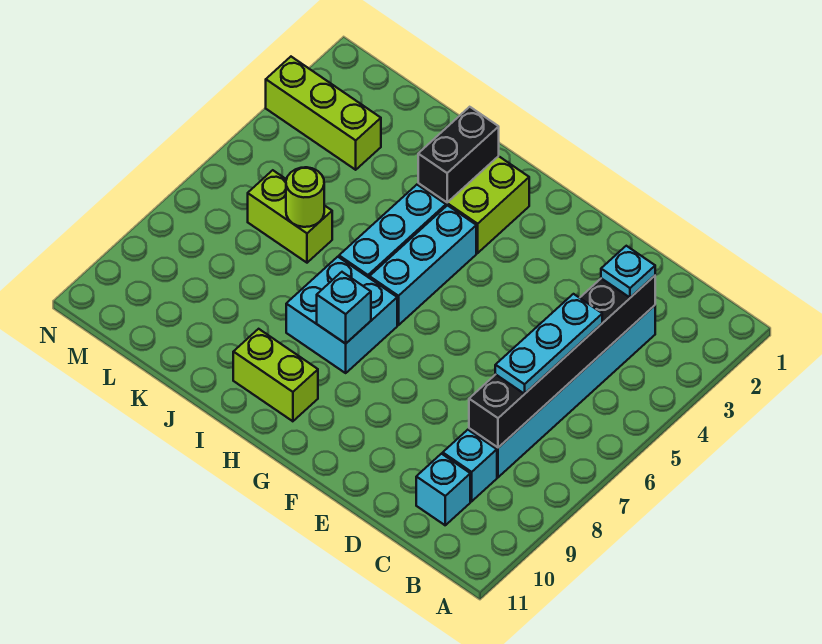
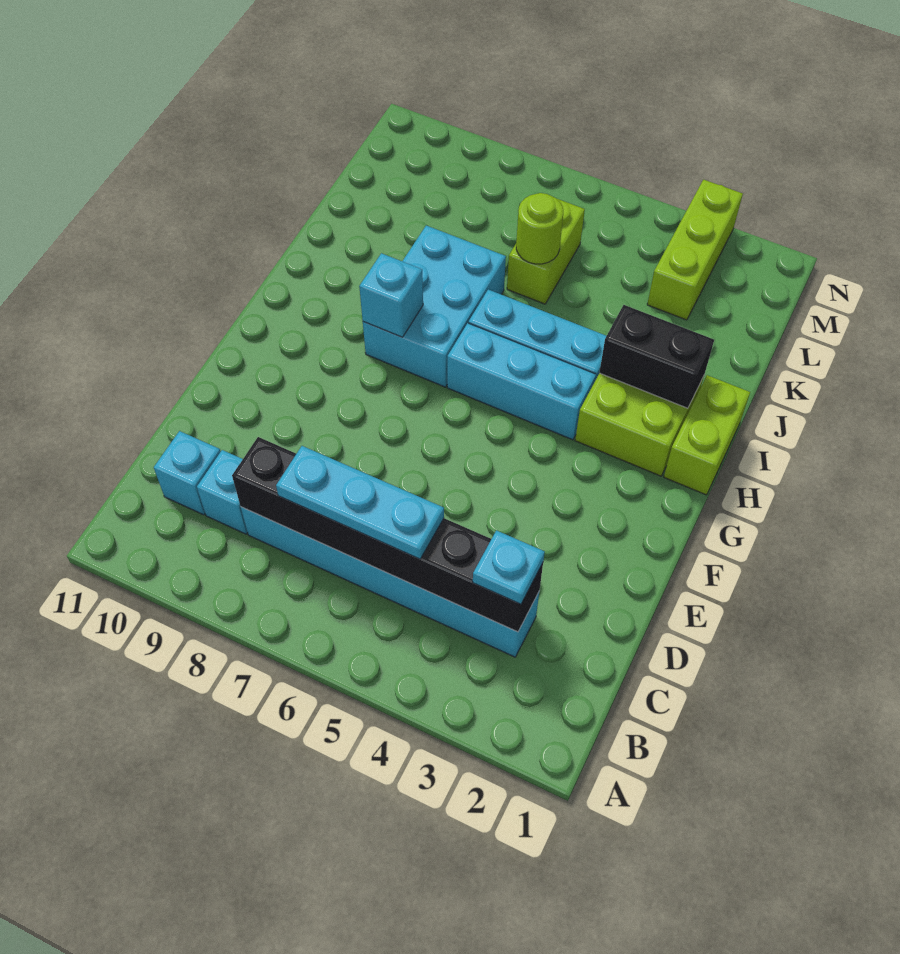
cyan 2x2 brick [286,257,397,373] -> cyan 2x3 brick [363,226,506,387]
lime 1x2 brick [233,329,318,421] -> lime 1x2 brick moved to [664,375,750,495]

